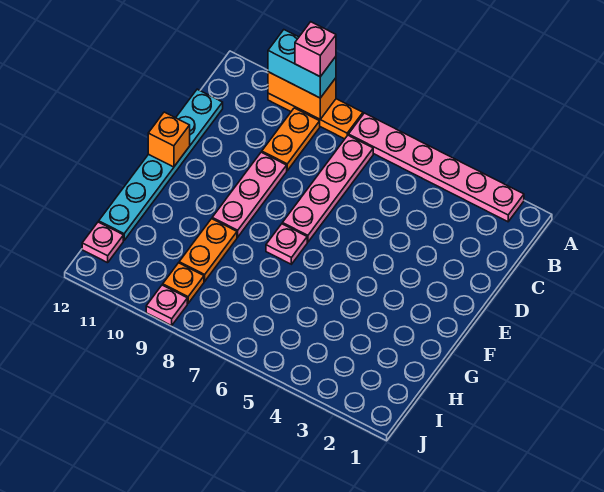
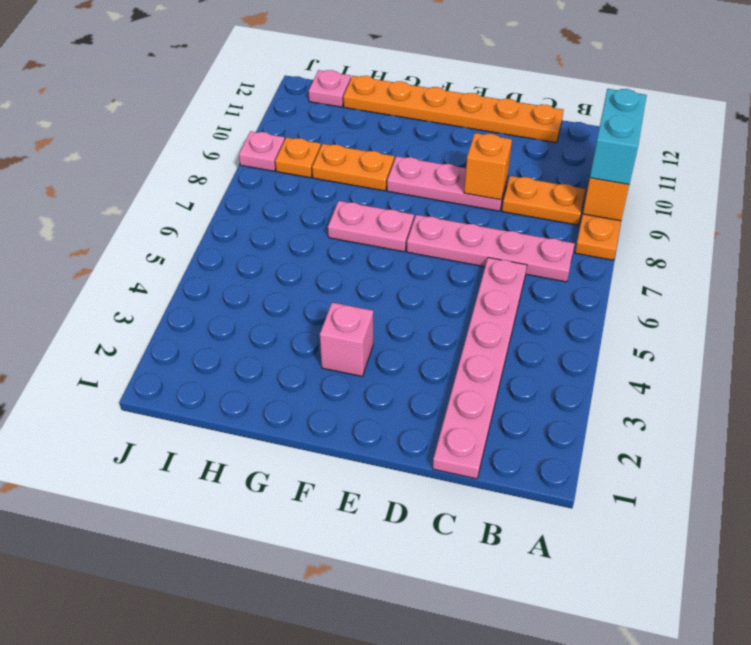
pink 1x6 plate [349,113,524,222] -> pink 1x6 plate moved to [433,258,527,479]
pink 1x1 brick [295,22,336,77] -> pink 1x1 brick moved to [320,302,373,376]
cyan 1x6 plate [99,89,223,240] -> orange 1x6 plate [343,76,564,143]
orange 1x1 brick [148,112,190,167] -> orange 1x1 brick moved to [464,133,512,200]
pink 1x1 plate [266,224,307,264] -> pink 1x2 plate [328,201,414,252]

